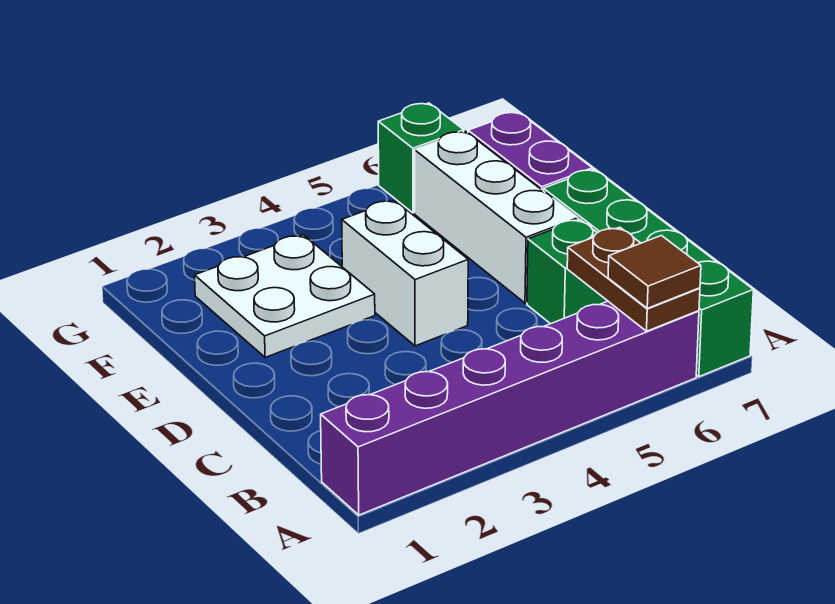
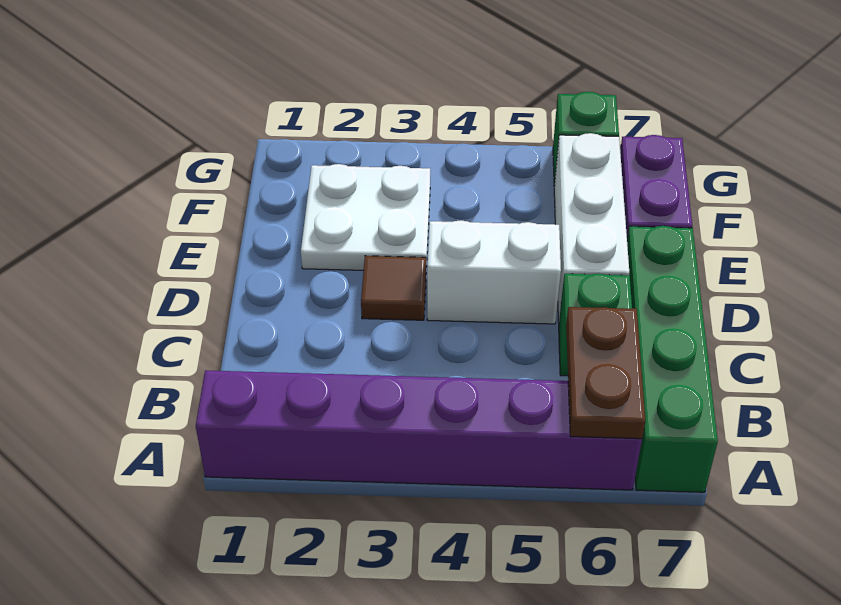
brown 1x1 tile [608,236,701,308] -> brown 1x1 tile moved to [361,256,426,320]
white 1x2 brick [342,200,468,346] -> white 1x2 brick turned to [427,220,561,324]

